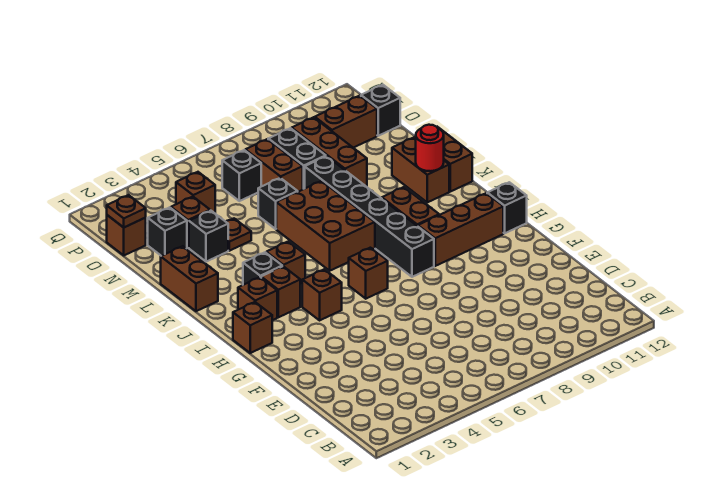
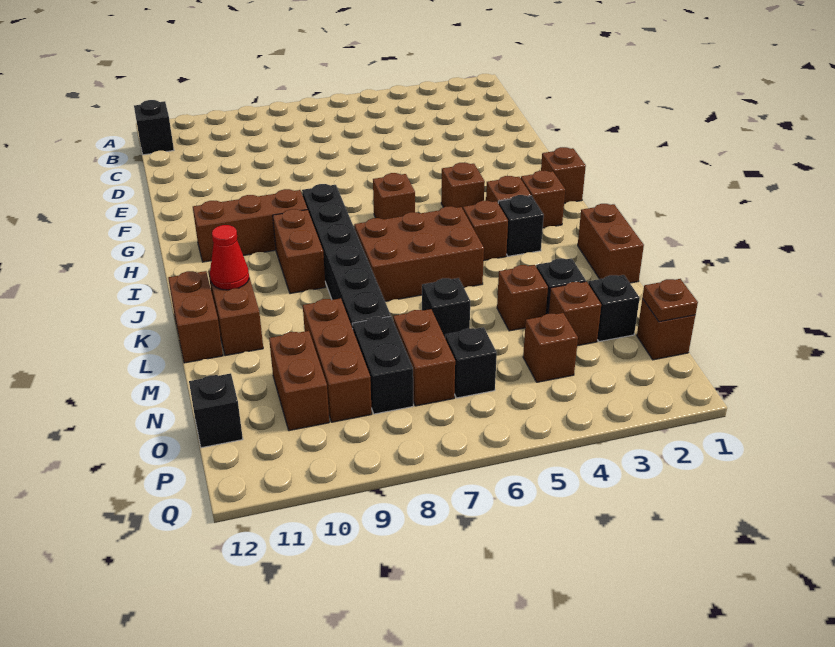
black 1x1 brick [487,182,527,233] -> black 1x1 brick moved to [134,100,174,155]
brown 2x3 brick [276,181,375,271] -> brown 2x3 brick turned to [354,206,484,301]
red 1x1 round brick [416,125,444,171] -> red 1x1 cone [210,225,249,290]
brown 1x1 plate [226,219,251,251] -> brown 1x1 brick [497,265,548,331]
brown 1x2 brick [315,96,377,148] -> brown 1x2 brick turned to [269,331,329,431]

